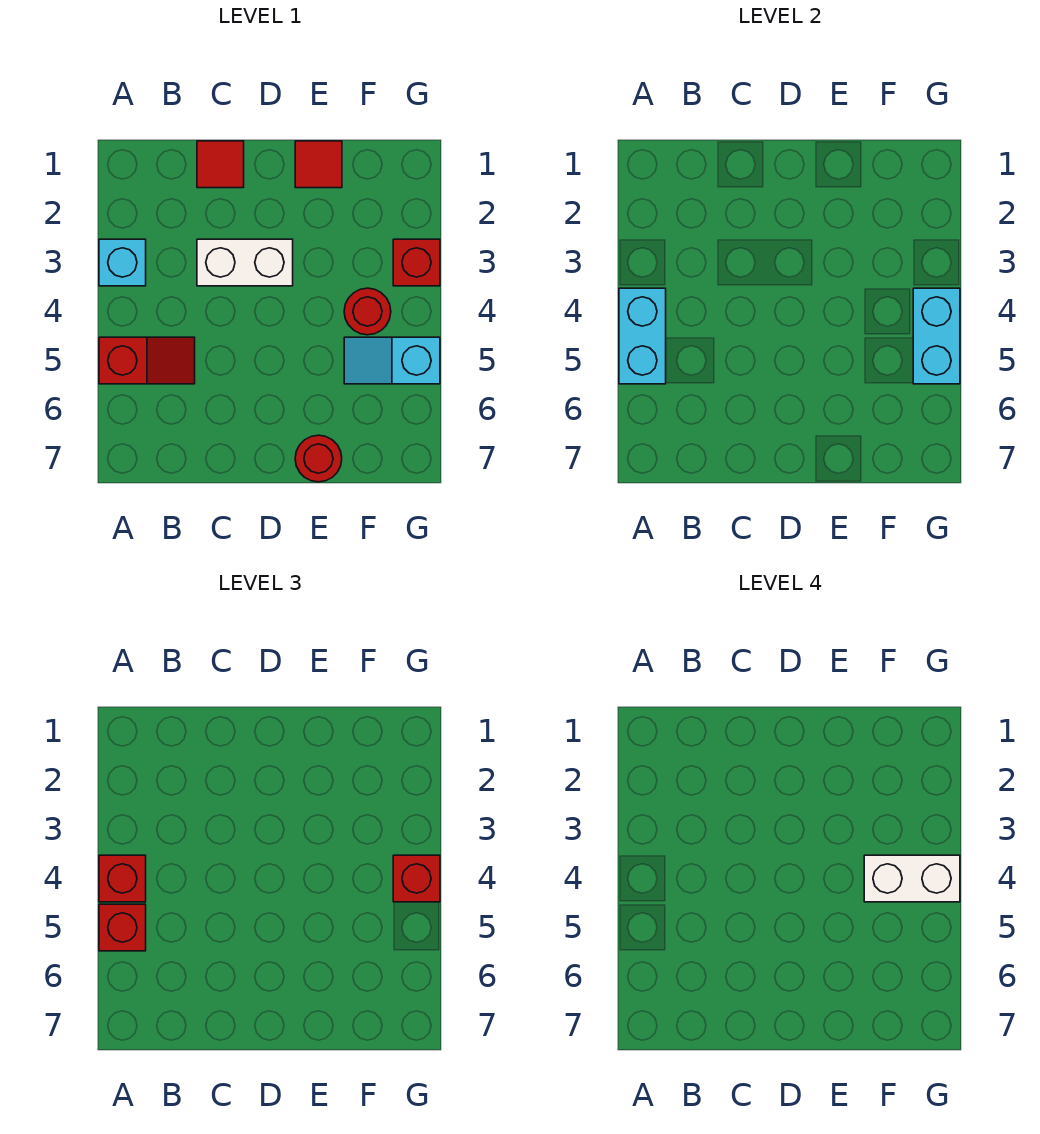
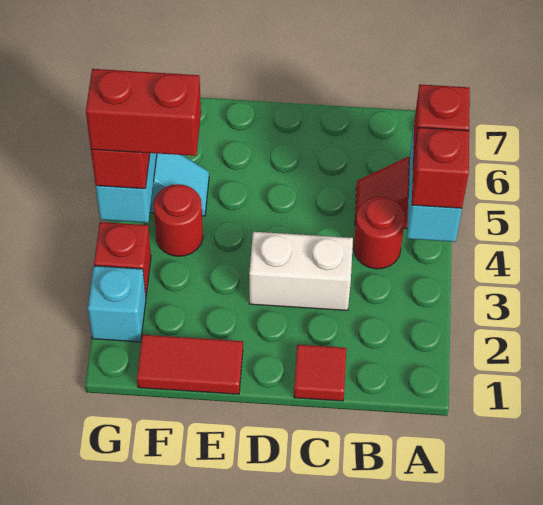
cyan 1x1 brick [99,239,146,286] -> cyan 1x1 brick moved to [88,266,146,342]
red 1x1 tile [295,141,342,188] -> red 1x2 tile [137,335,243,394]
red 1x1 round brick [295,435,342,482] -> red 1x1 round brick moved to [354,197,405,269]
white 1x2 brick [864,855,960,902] -> red 1x2 brick [86,69,201,156]

